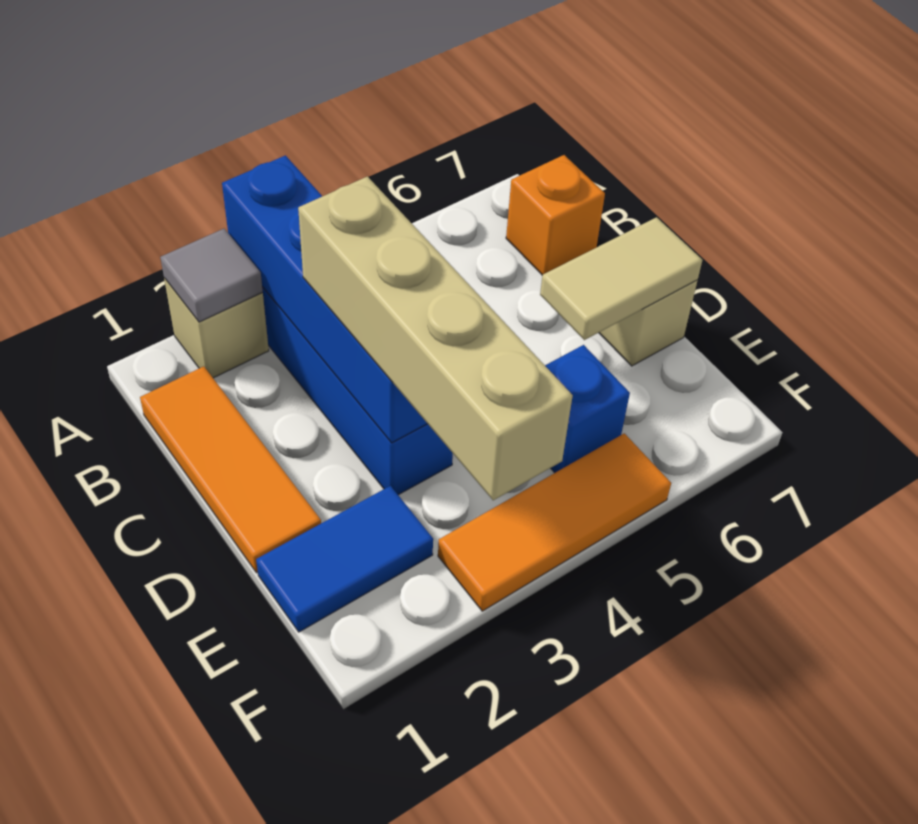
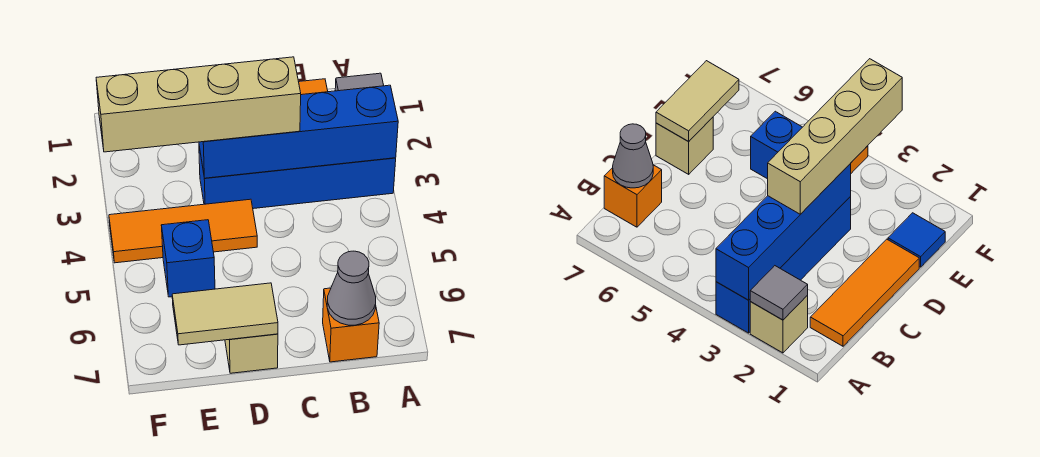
none -> grey 1x1 cone [327,251,376,325]
tan 1x2 tile [540,217,702,340] -> tan 1x2 tile turned to [172,283,278,345]
blue 1x2 tile [256,486,433,632] -> blue 1x1 tile [888,213,945,267]
orange 1x3 tile [438,433,671,611] -> orange 1x3 tile turned to [109,199,257,263]

